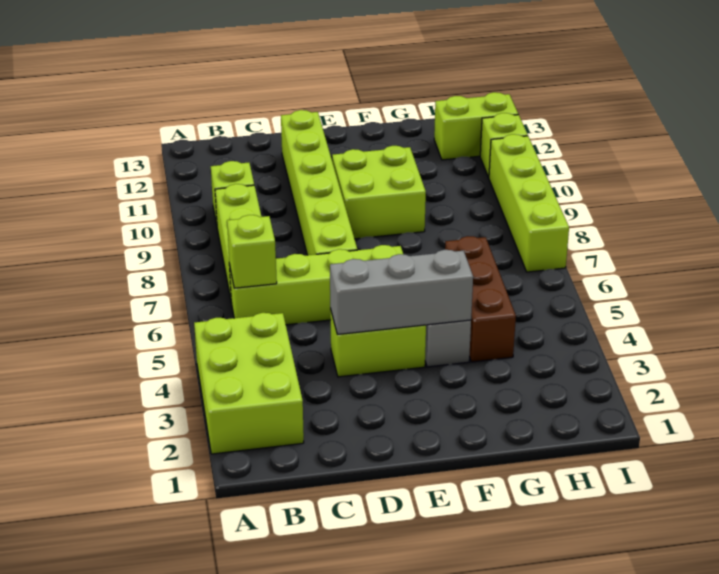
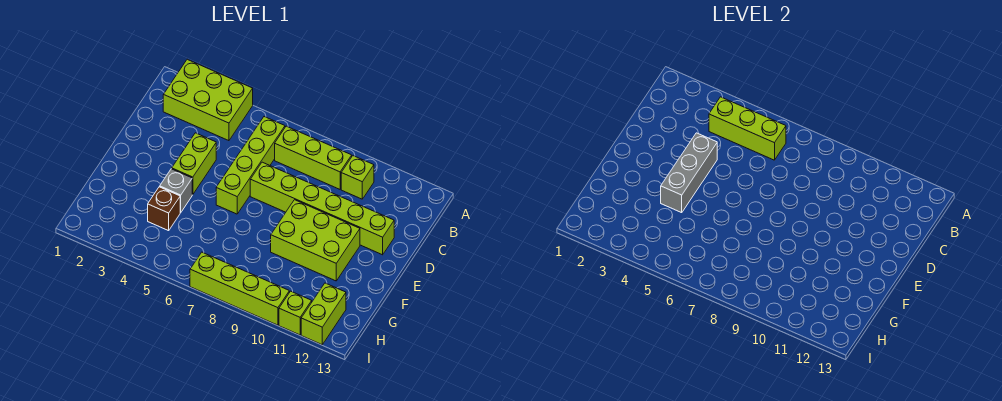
lime 1x1 brick [227,215,277,288] -> lime 1x3 brick [709,97,786,160]
lime 2x2 brick [332,146,426,239] -> lime 2x3 brick [271,200,360,281]
brown 1x3 brick [445,236,516,362] -> brown 1x1 brick [148,187,181,231]

